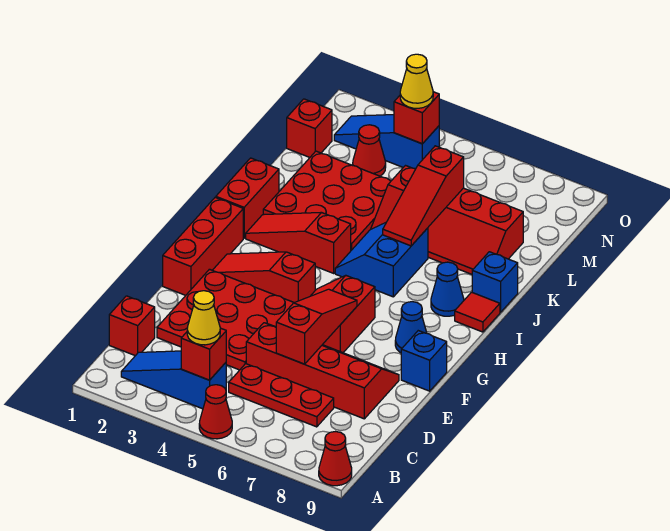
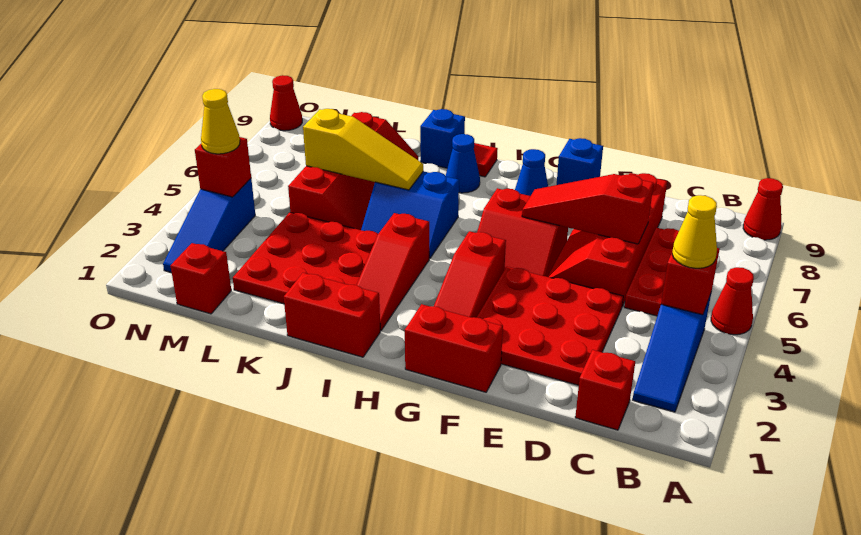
red 1x3 brick [163,198,243,295] -> red 1x2 brick [405,304,503,392]
red 1x3 slope [383,146,464,246] -> yellow 1x3 slope [303,109,423,190]
red 1x1 cone [353,125,386,176] -> red 1x1 cone moved to [270,75,302,131]

